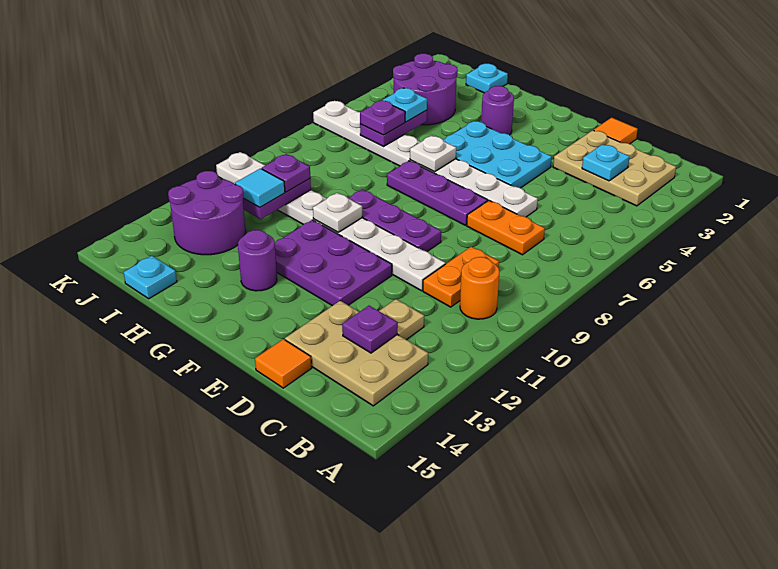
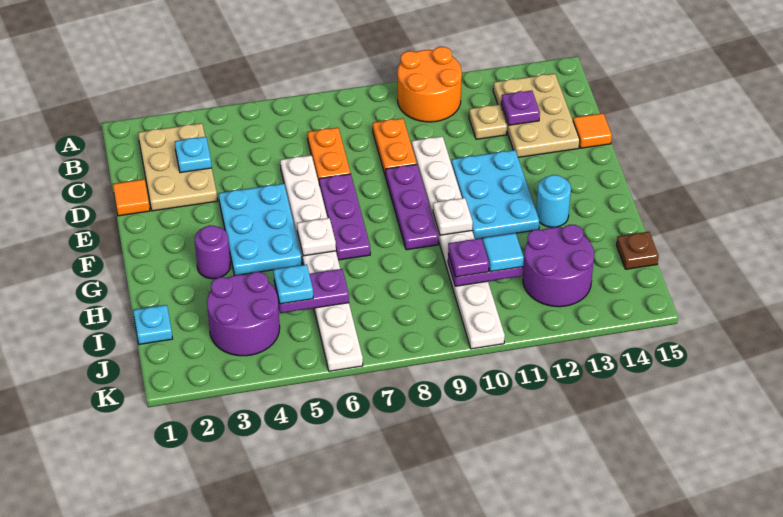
orange 1x1 round brick [460,257,499,319] -> orange 2x2 round brick [398,47,462,122]
orange 1x2 plate [423,247,499,307] -> orange 1x2 plate turned to [373,118,417,177]
purple 2x3 plate [275,220,392,306] -> cyan 2x3 plate [451,150,539,239]
purple 1x1 round brick [238,230,277,291] -> cyan 1x1 round brick [536,175,571,227]
purple 1x1 plate [360,101,405,135] -> none
cyan 1x1 plate [124,256,177,299] -> brown 1x1 plate [616,232,659,269]

